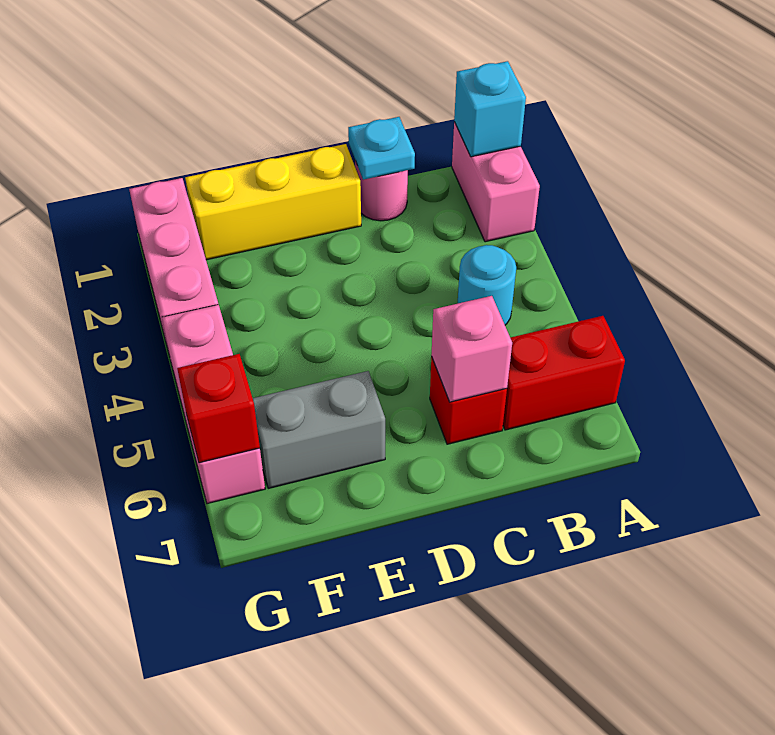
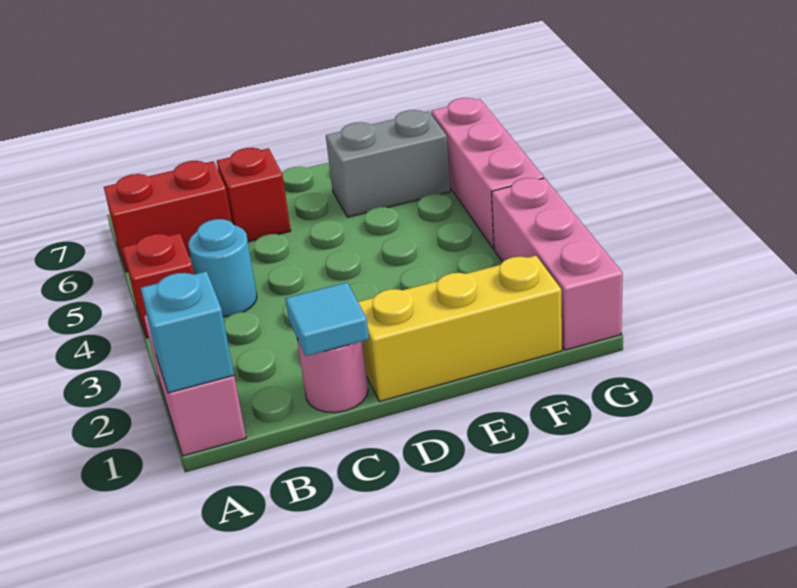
cyan 1x1 plate [348,117,415,180] -> cyan 1x1 tile [285,282,369,356]
pink 1x1 brick [431,296,512,402] -> none
red 1x1 brick [177,354,260,463] -> red 1x1 brick moved to [122,233,194,338]

